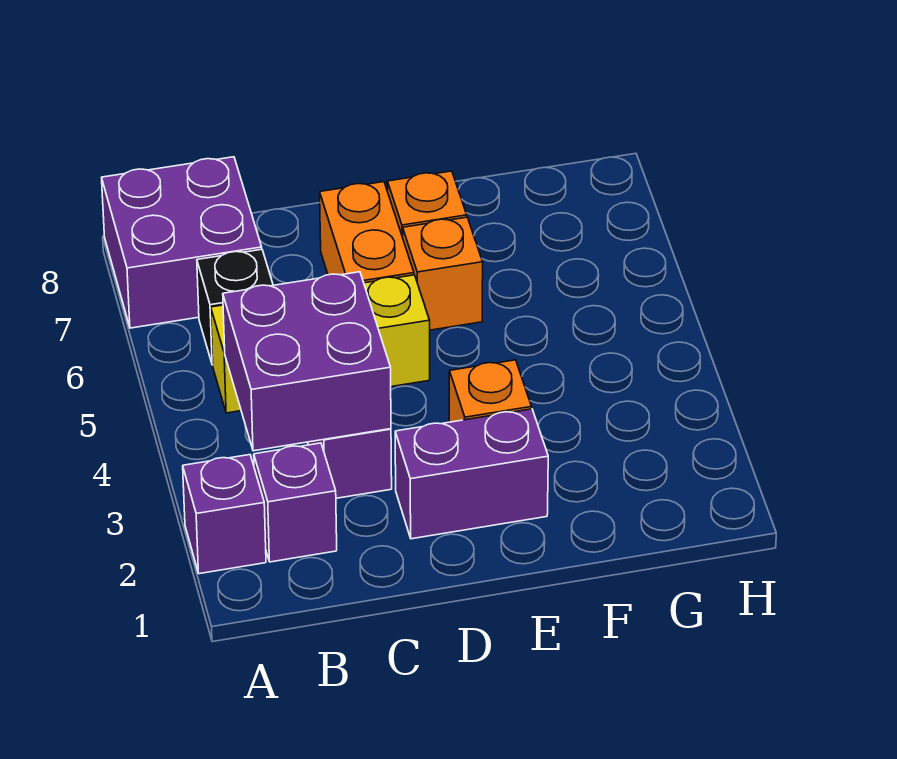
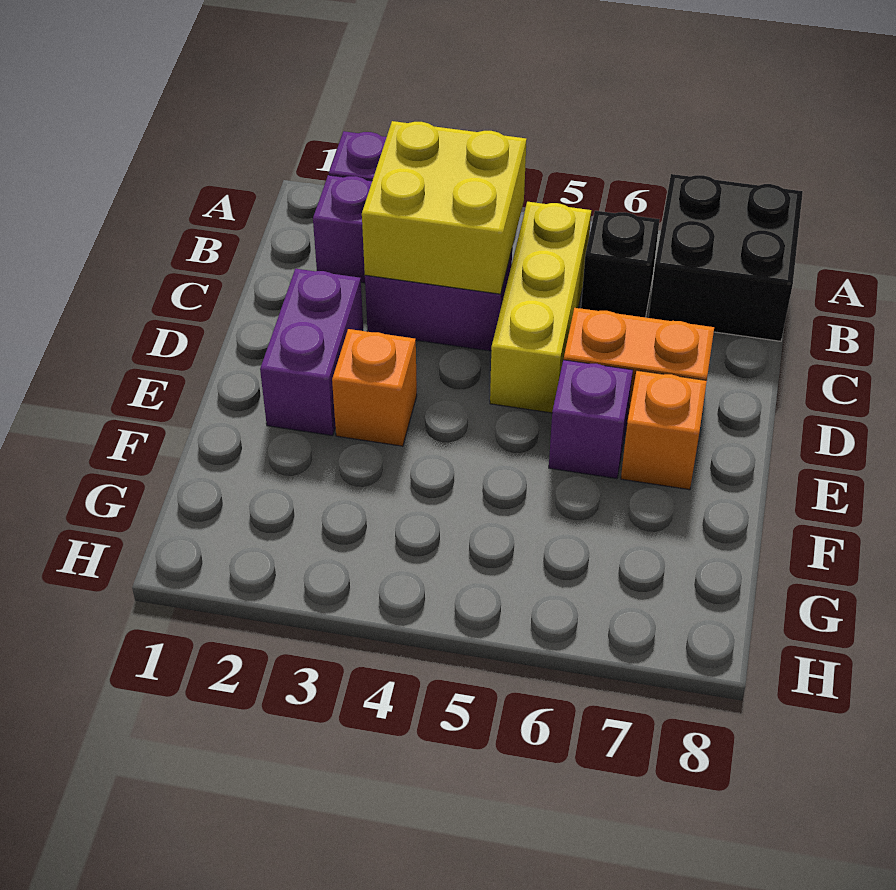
purple 2x2 brick [102,157,262,328] -> black 2x2 brick [649,174,803,341]
purple 2x2 brick [223,272,391,451] -> yellow 2x2 brick [362,121,527,294]
orange 1x1 brick [403,217,483,330] -> purple 1x1 brick [549,360,633,479]

